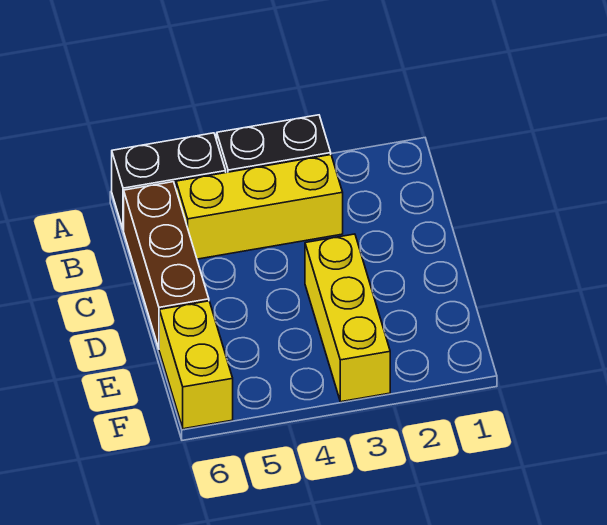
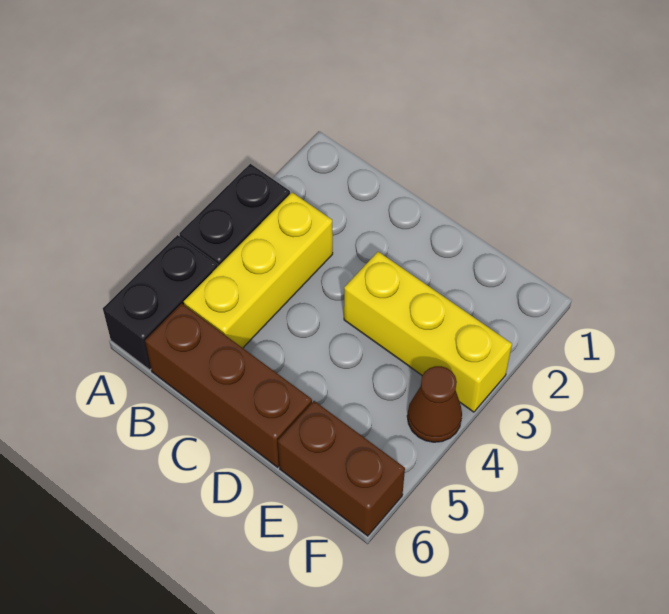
yellow 1x2 brick [159,301,233,429] -> brown 1x2 brick [278,401,405,536]
none -> brown 1x1 cone [407,366,462,442]

